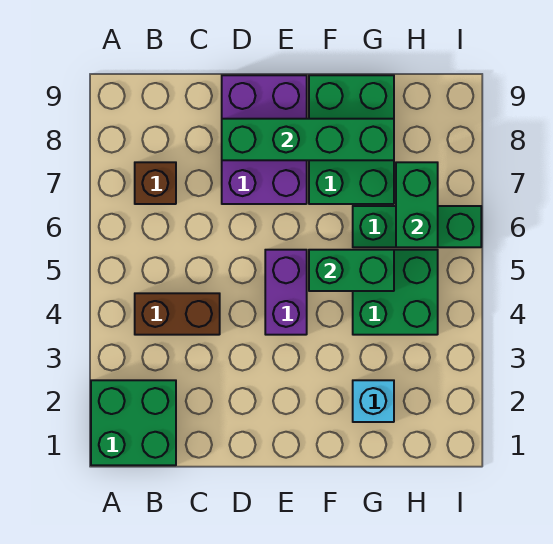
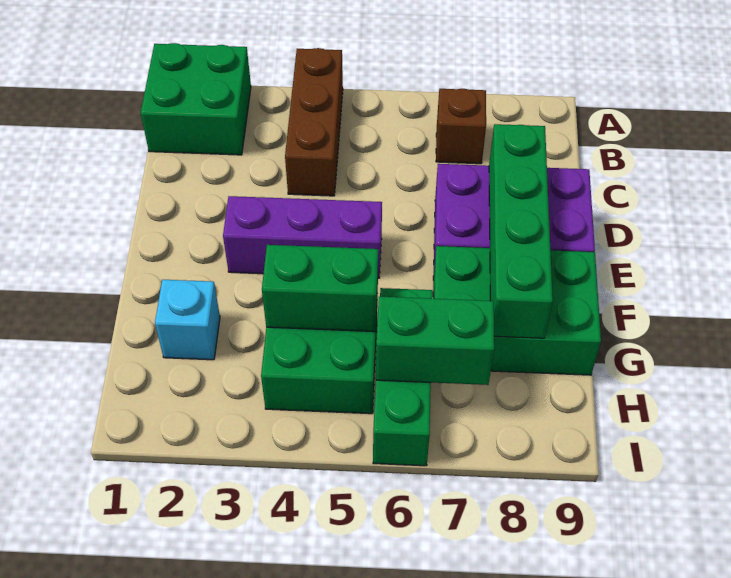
brown 1x2 brick [135,293,220,335] -> brown 1x3 brick [285,48,343,196]
purple 1x2 brick [265,250,307,335] -> purple 1x3 brick [223,196,382,278]
green 1x2 brick [309,250,394,291] -> green 1x2 brick turned to [262,245,378,332]

